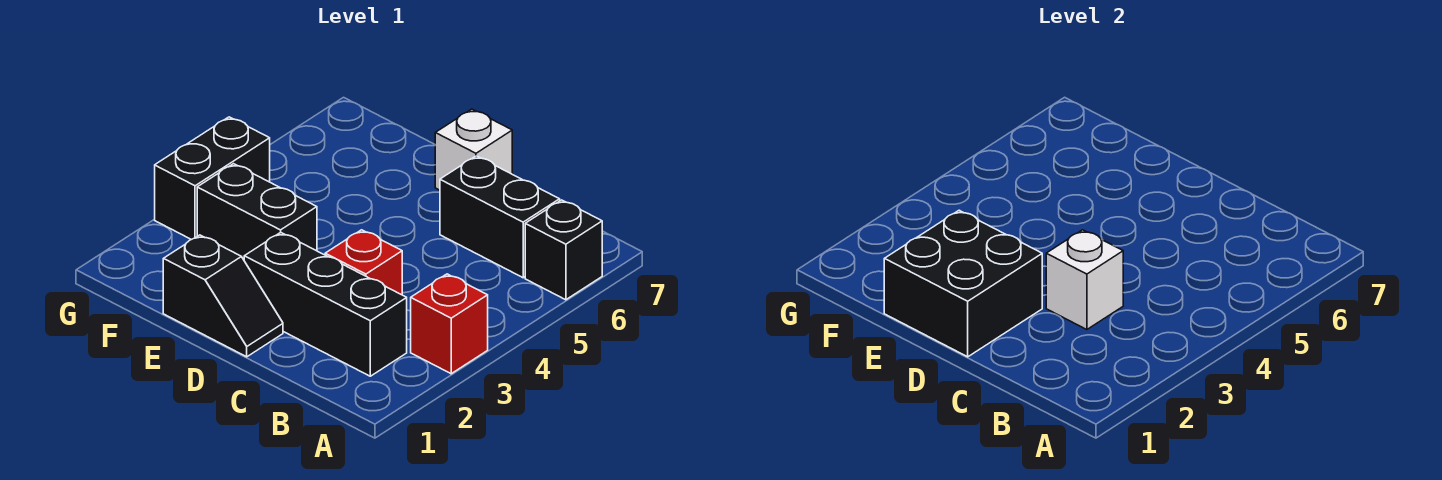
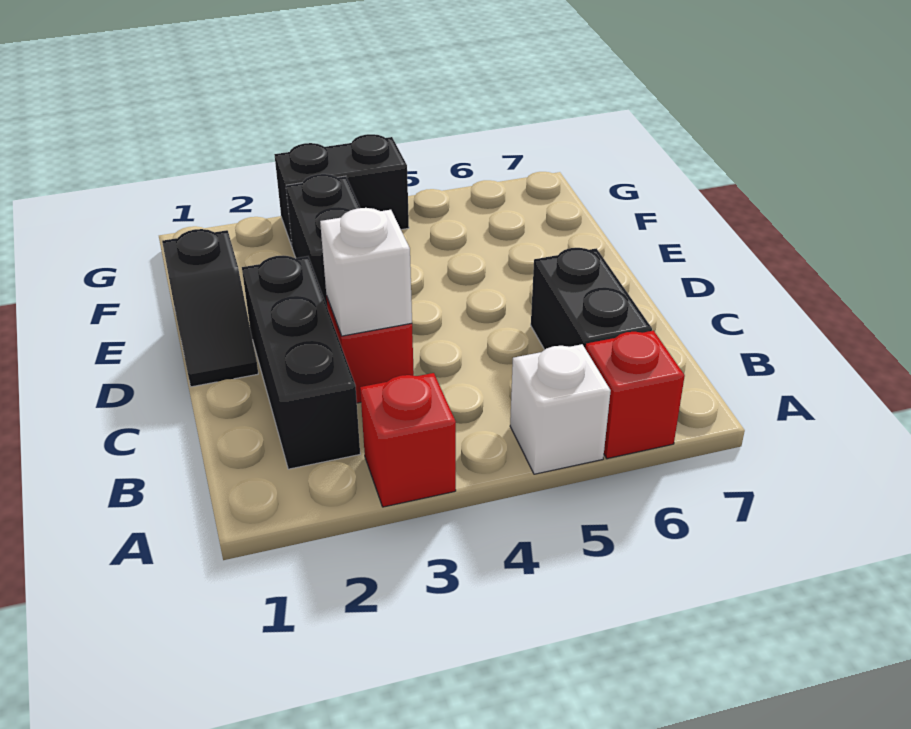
black 1x1 brick [525,200,602,300] -> red 1x1 brick [586,331,685,459]
black 2x2 brick [884,210,1042,357] -> none
white 1x1 brick [435,109,512,190] -> white 1x1 brick moved to [510,344,611,474]

